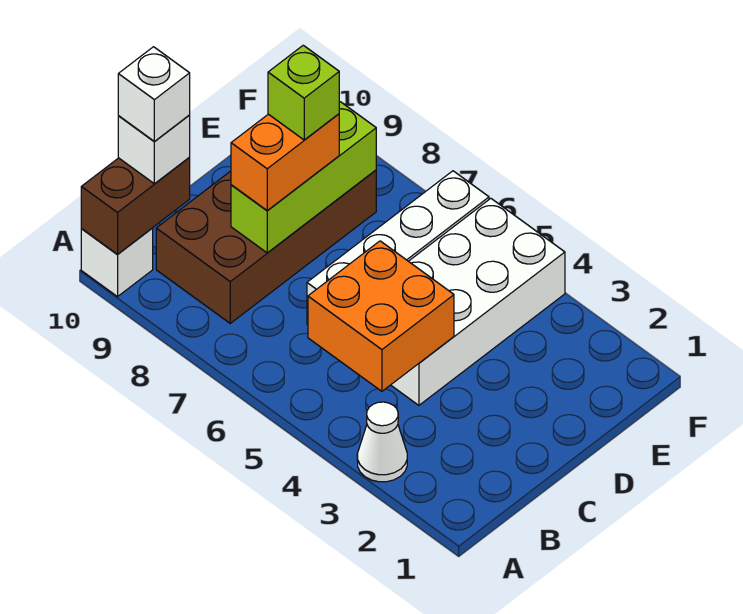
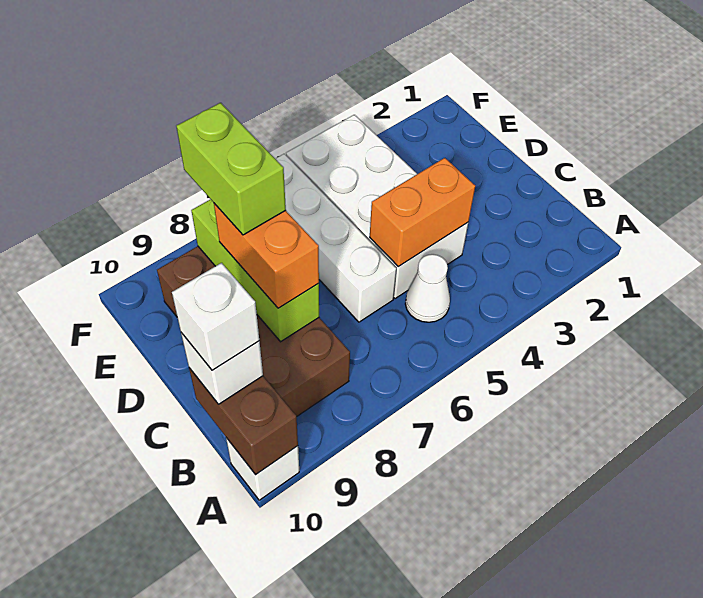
white 1x1 cone [357,402,407,482] -> white 1x1 cone moved to [405,254,450,322]
orange 2x2 brick [308,241,454,391] -> orange 1x2 brick [370,158,475,267]
lime 1x1 brick [268,45,339,140] -> lime 1x2 brick [176,103,286,235]

